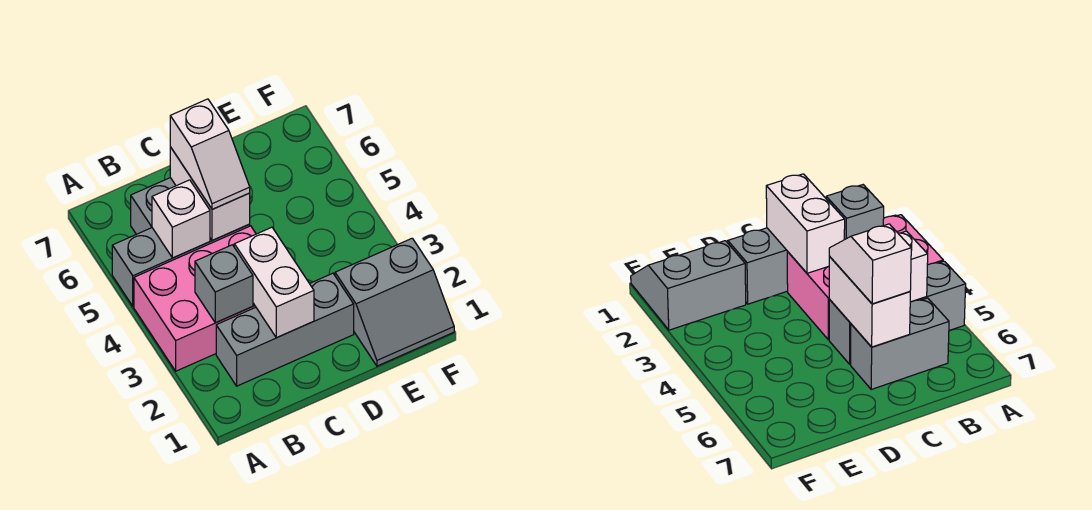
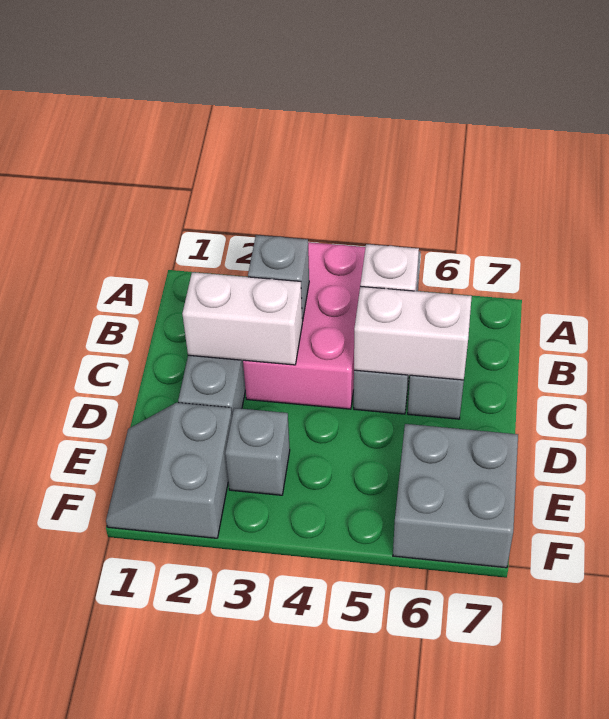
white 1x2 slope [170,99,250,209] -> none
none -> grey 1x1 brick [225,408,290,495]
none -> grey 2x2 brick [393,424,518,568]

